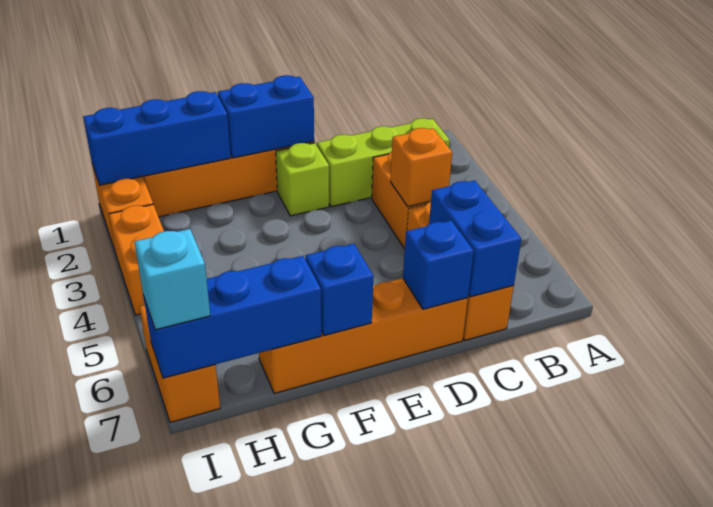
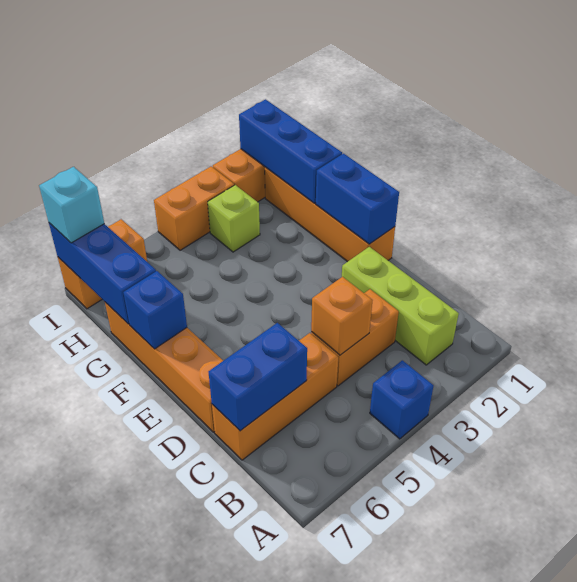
blue 1x1 brick [403,220,474,309] -> blue 1x1 brick moved to [370,360,433,439]
lime 1x1 brick [276,143,329,216] -> lime 1x1 brick moved to [208,185,260,252]

